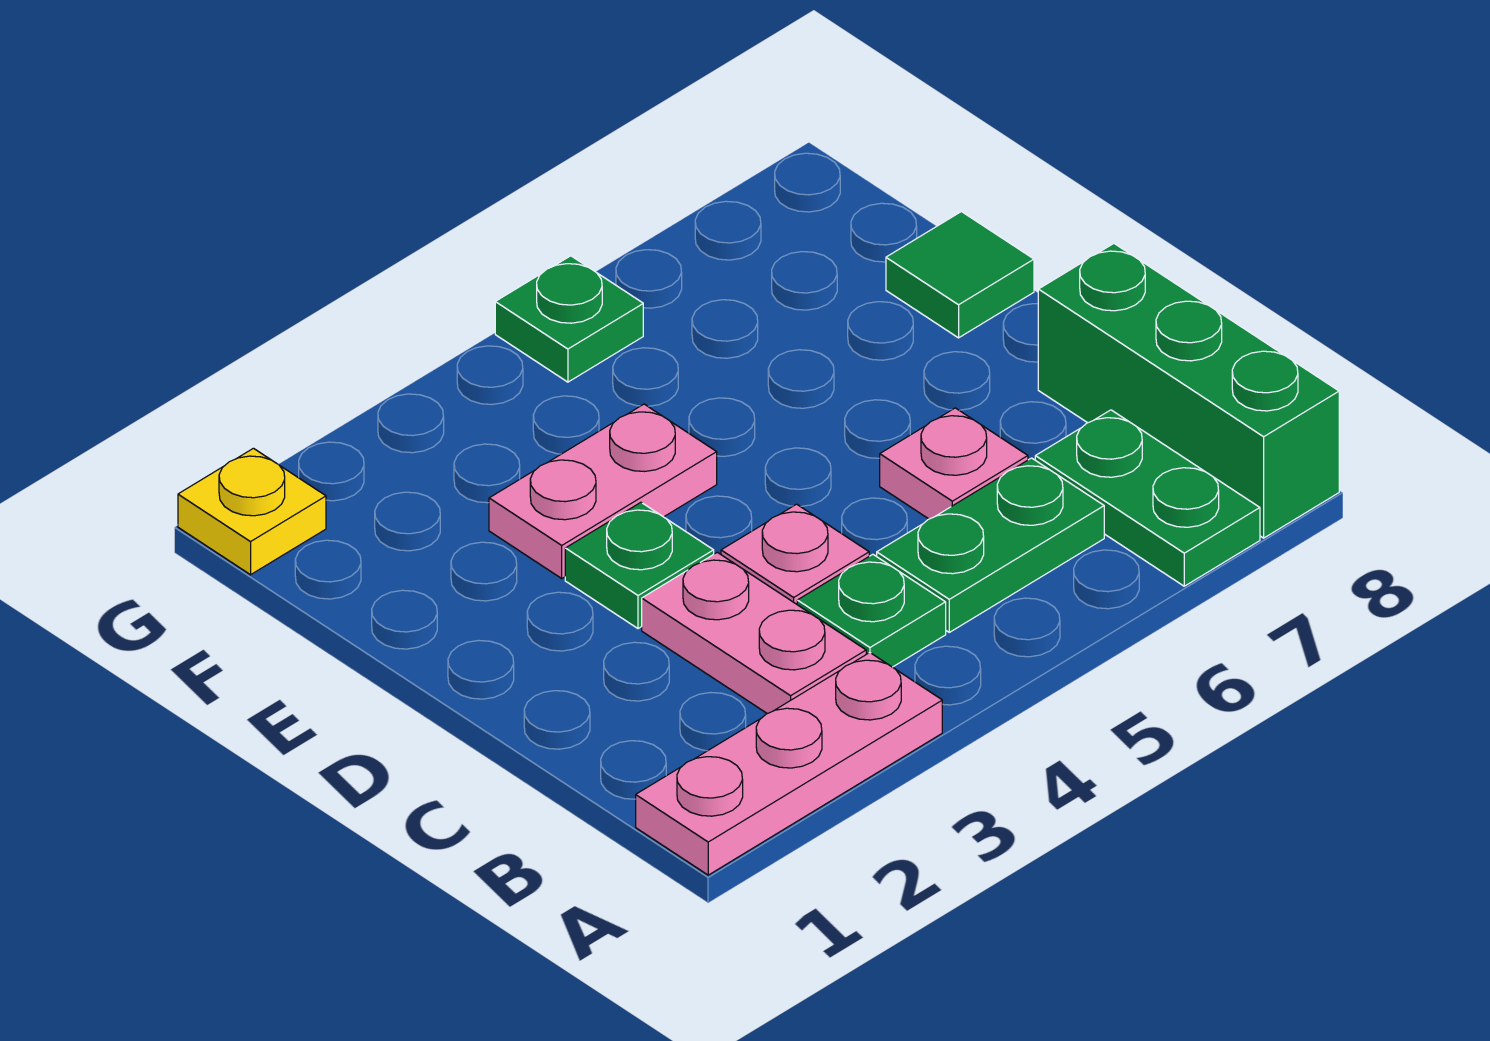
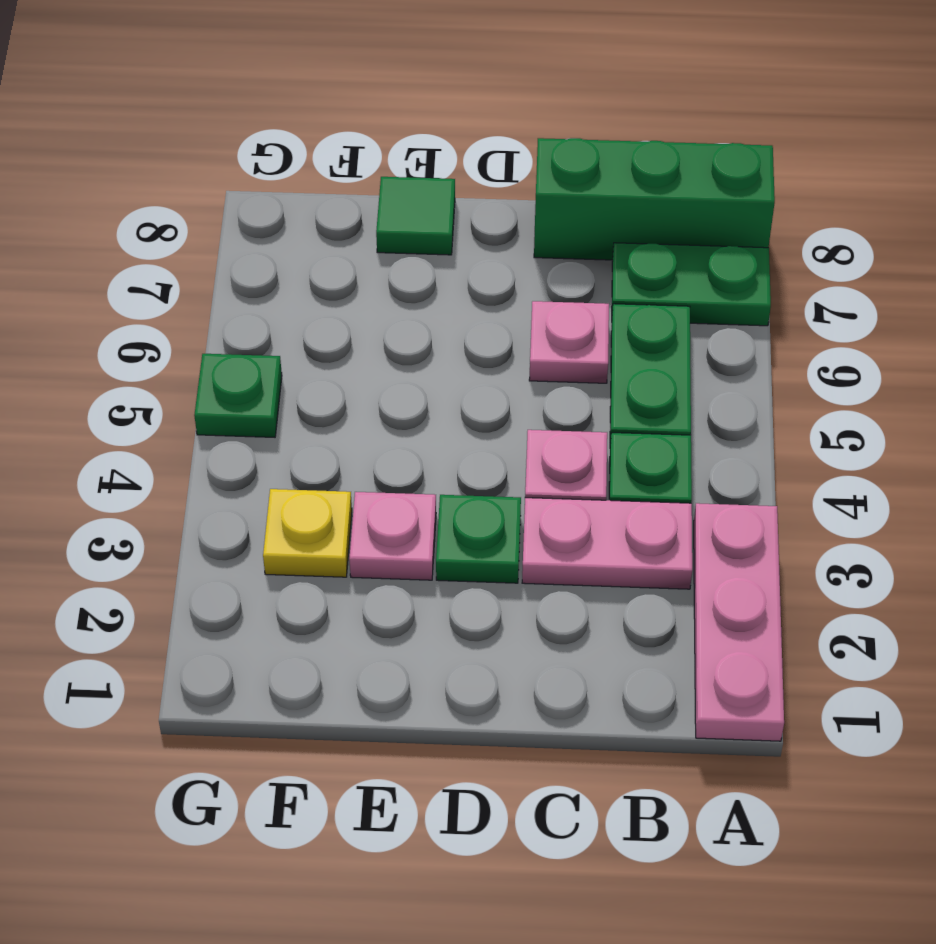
pink 1x2 plate [489,404,717,578] -> pink 1x1 plate [349,492,436,580]
yellow 1x1 plate [178,448,326,575] -> yellow 1x1 plate moved to [263,489,352,577]

